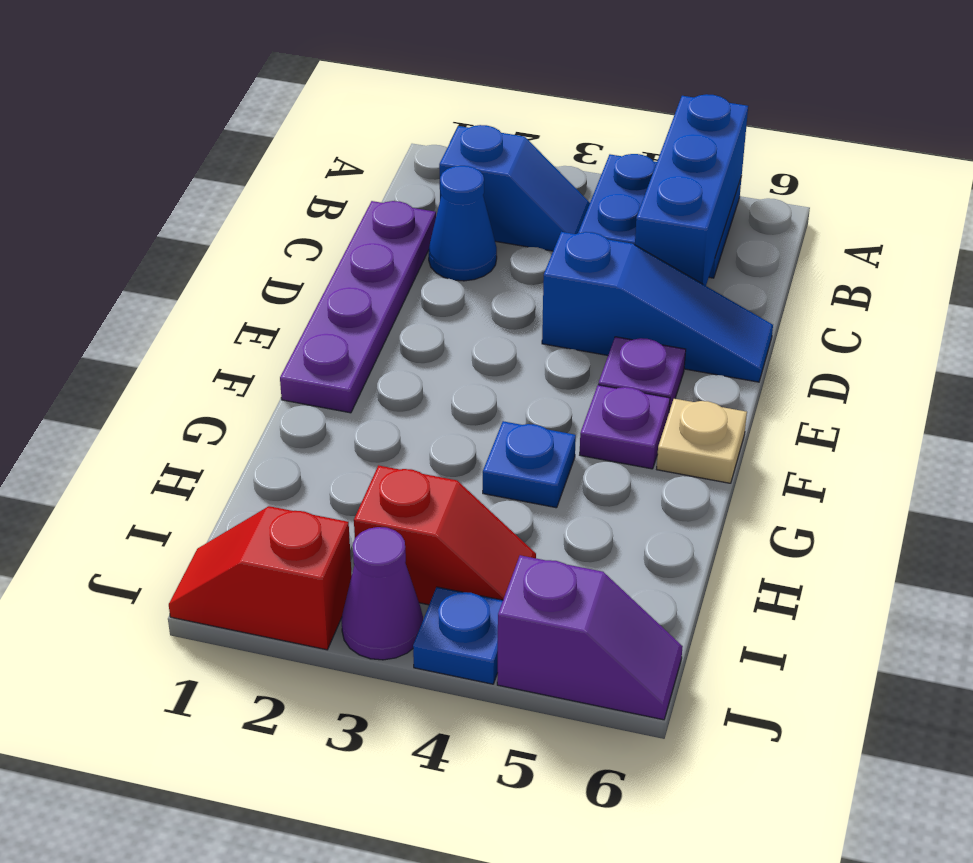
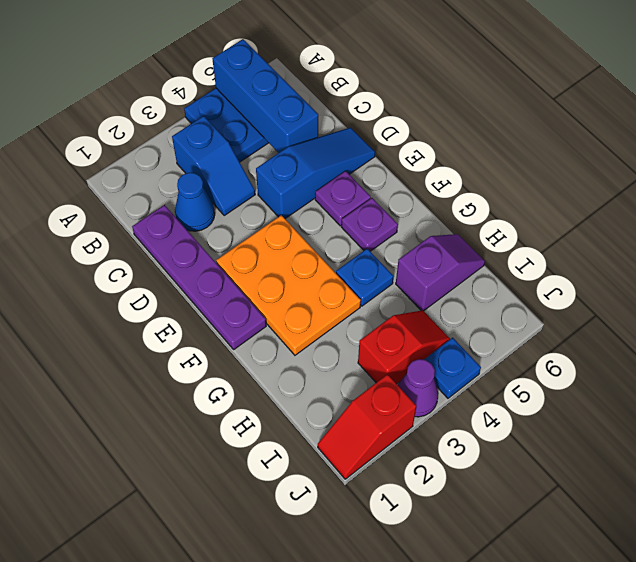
blue 1x2 slope [439,125,590,251] -> blue 1x2 slope turned to [172,116,255,215]
none -> orange 2x3 plate [216,215,361,355]
tan 1x1 plate [657,399,747,483] -> none
purple 1x2 slope [497,555,683,720] -> purple 1x2 slope moved to [396,234,485,311]

